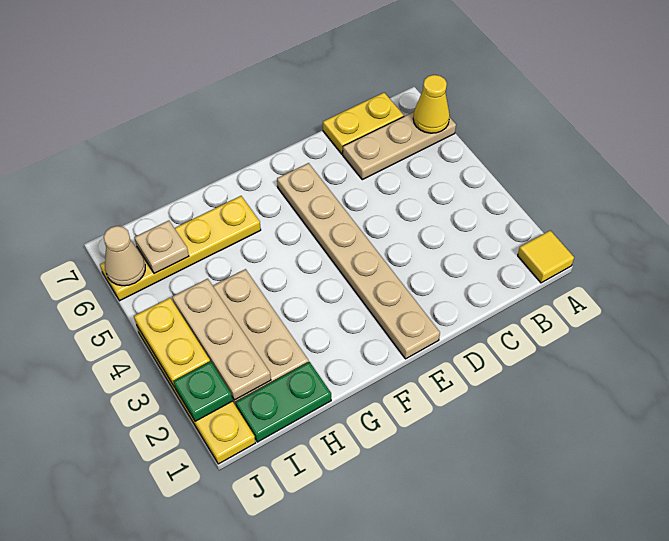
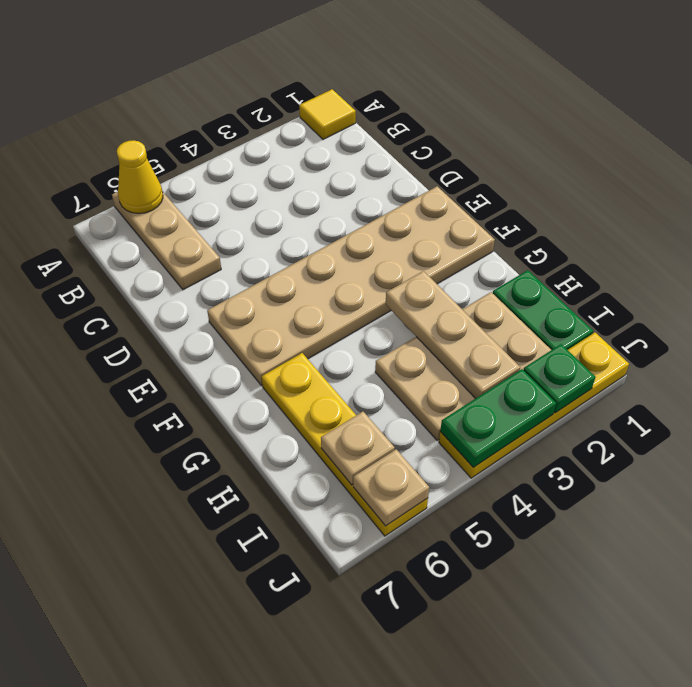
yellow 1x2 plate [323,93,404,154] -> none
tan 1x6 plate [277,163,440,359] -> tan 2x6 plate [207,186,495,386]
tan 1x3 plate [172,279,271,400] -> tan 1x3 plate turned to [386,271,520,399]
yellow 1x2 plate [134,298,210,387] -> green 1x2 plate [440,369,556,467]
tan 1x1 cone [104,226,145,286] -> tan 1x1 plate [353,449,429,526]

